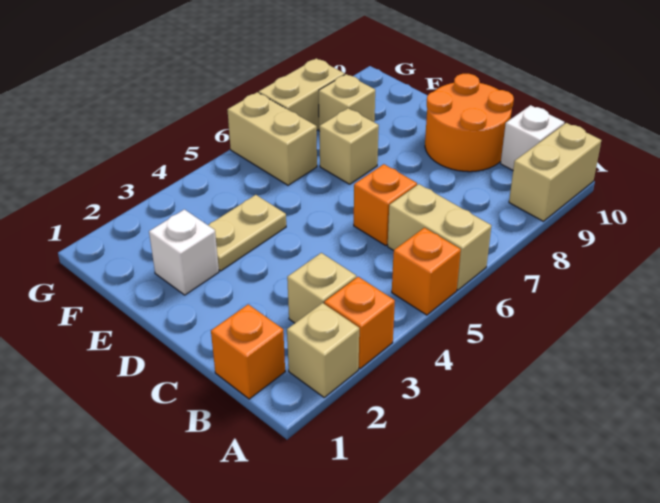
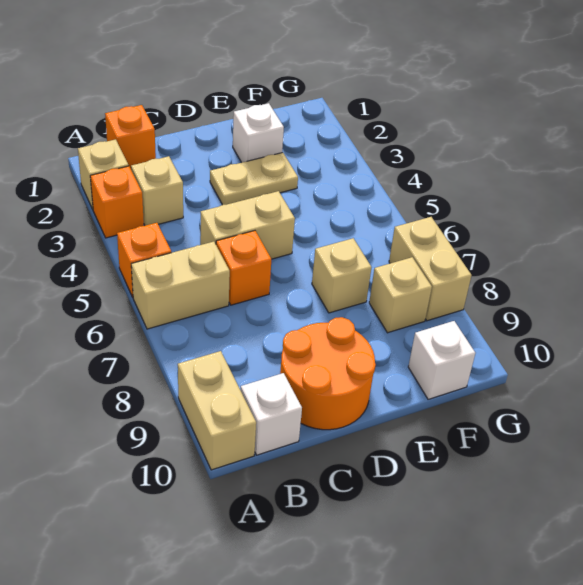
tan 1x2 plate [208,195,286,271] -> tan 1x2 plate turned to [210,152,298,205]
tan 1x2 brick [227,92,317,185] -> tan 1x2 brick moved to [200,191,295,259]
none -> white 1x1 brick [408,321,475,399]

